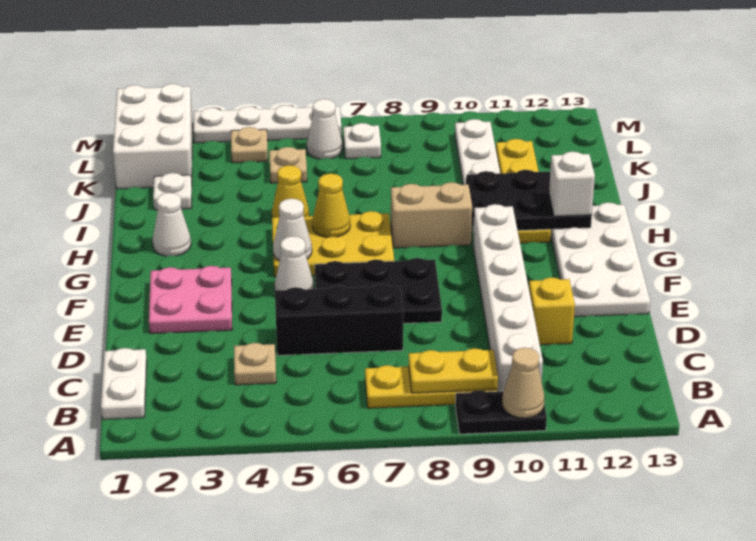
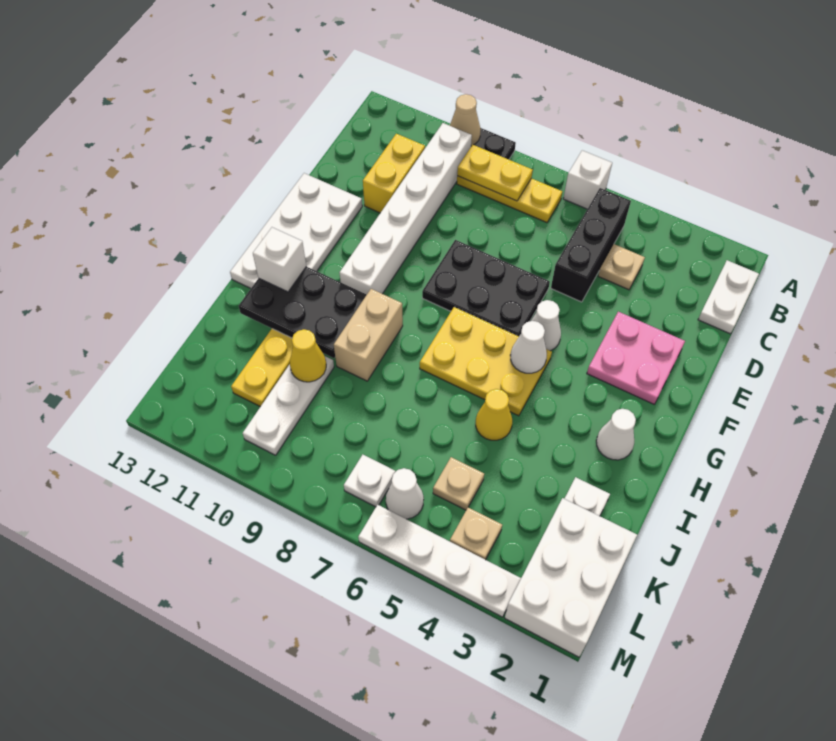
none -> white 1x1 brick [563,150,612,209]
black 1x3 brick [275,284,403,355] -> black 1x3 brick turned to [551,188,631,302]
yellow 1x1 brick [529,277,575,345] -> yellow 1x2 brick [363,134,425,213]
yellow 1x1 cone [312,174,350,237] -> yellow 1x1 cone moved to [290,329,326,382]
tan 1x2 brick [391,182,472,248] -> tan 1x2 brick turned to [334,289,403,381]

